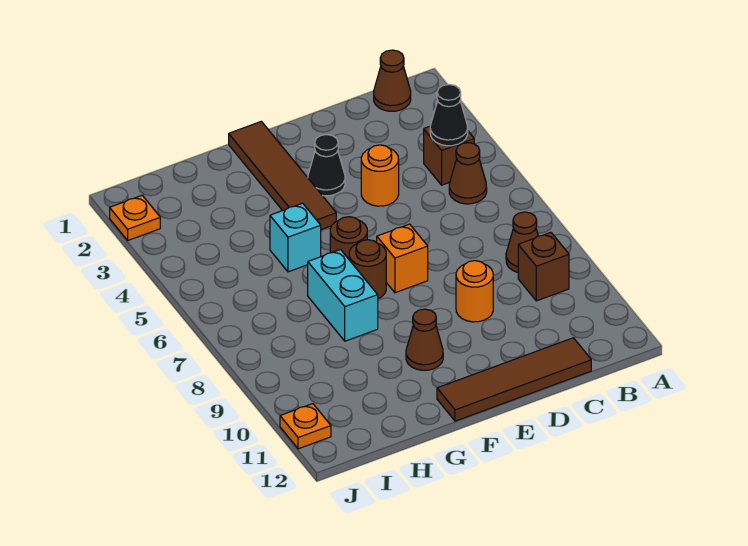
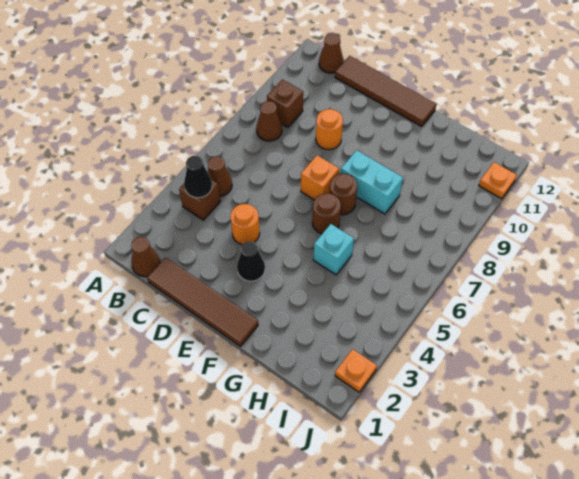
brown 1x4 tile [229,121,336,230] -> brown 1x4 tile turned to [147,257,258,346]
brown 1x1 cone [406,309,443,370] -> brown 1x1 cone moved to [319,33,343,73]
cyan 1x2 brick [308,250,378,341] -> cyan 1x2 brick turned to [341,150,403,214]

